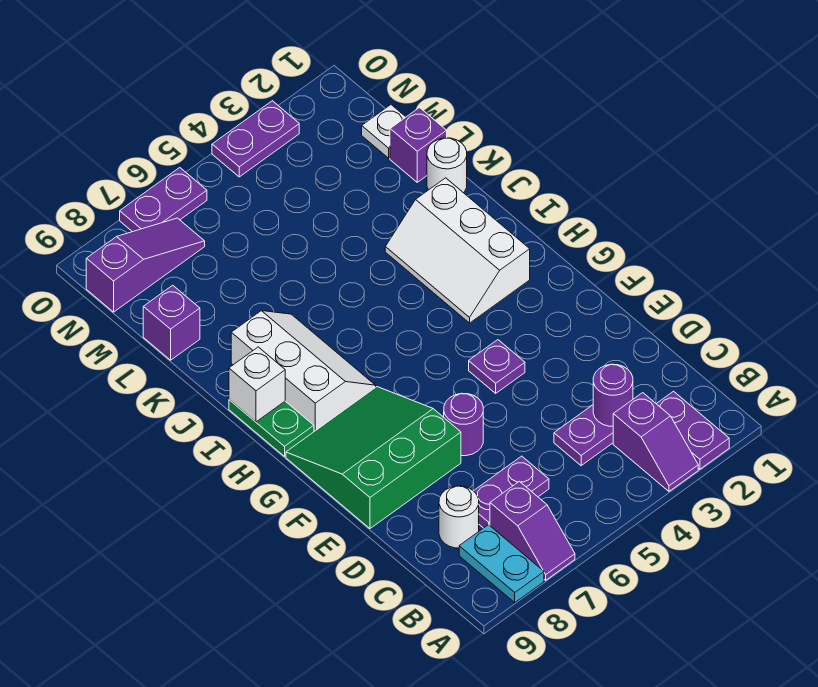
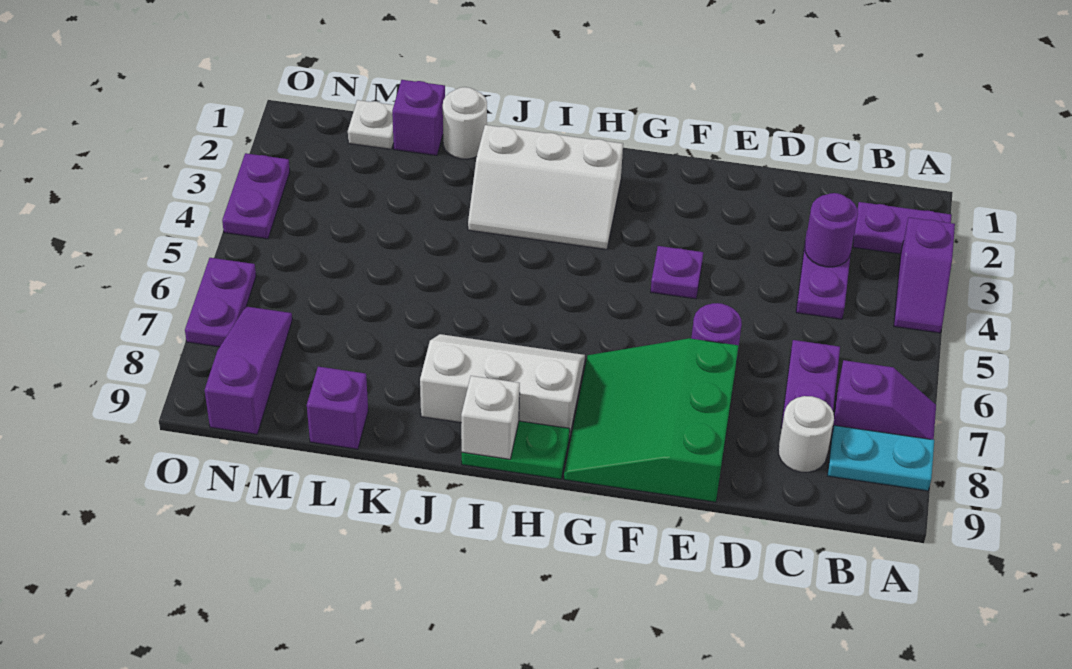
purple 1x2 slope [613,393,698,491] -> purple 1x2 slope turned to [894,218,955,333]

